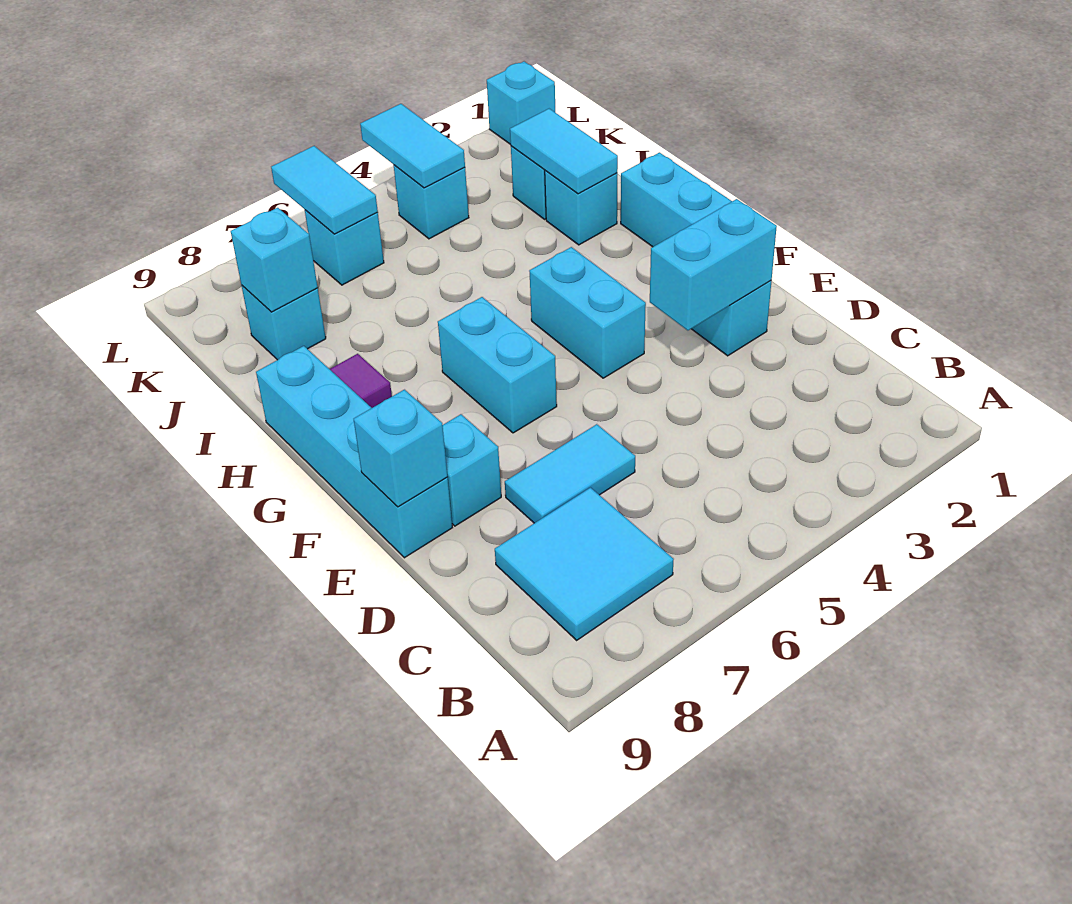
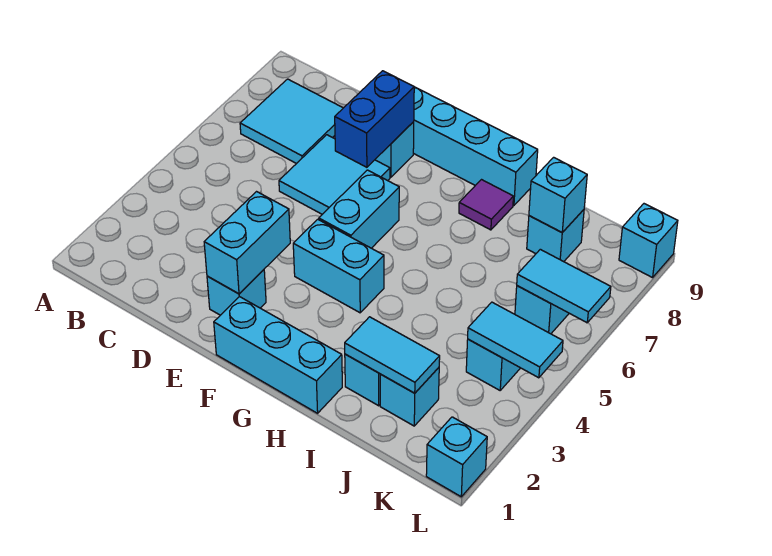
cyan 1x2 tile [505,424,635,523] -> cyan 2x2 tile [279,135,390,214]
none -> blue 1x2 brick [335,71,414,167]
cyan 1x1 brick [354,390,448,507] -> cyan 1x1 brick moved to [619,204,678,278]
cyan 1x2 brick [438,297,557,433] -> cyan 1x2 brick turned to [319,170,399,248]

